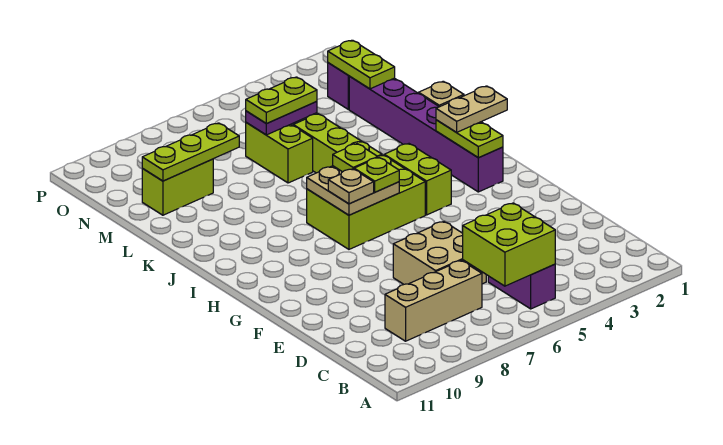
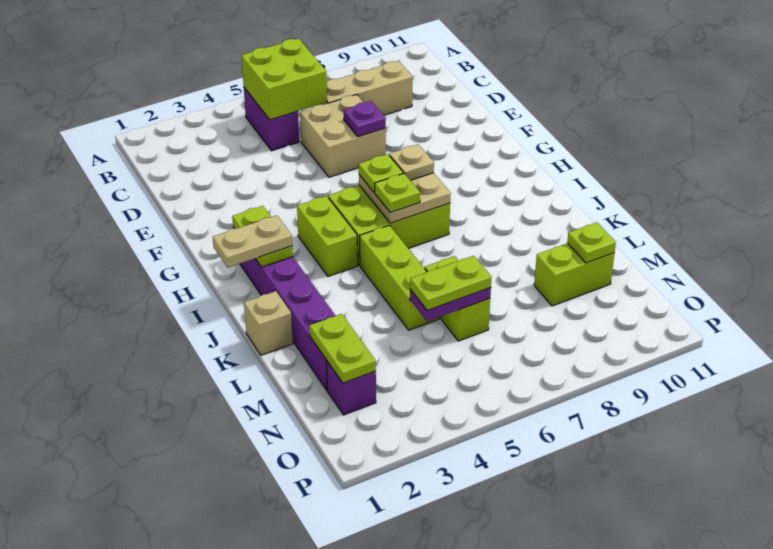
none -> purple 1x1 plate [343,101,386,137]
lime 1x3 plate [142,123,239,181] -> lime 1x1 plate [567,222,616,263]

